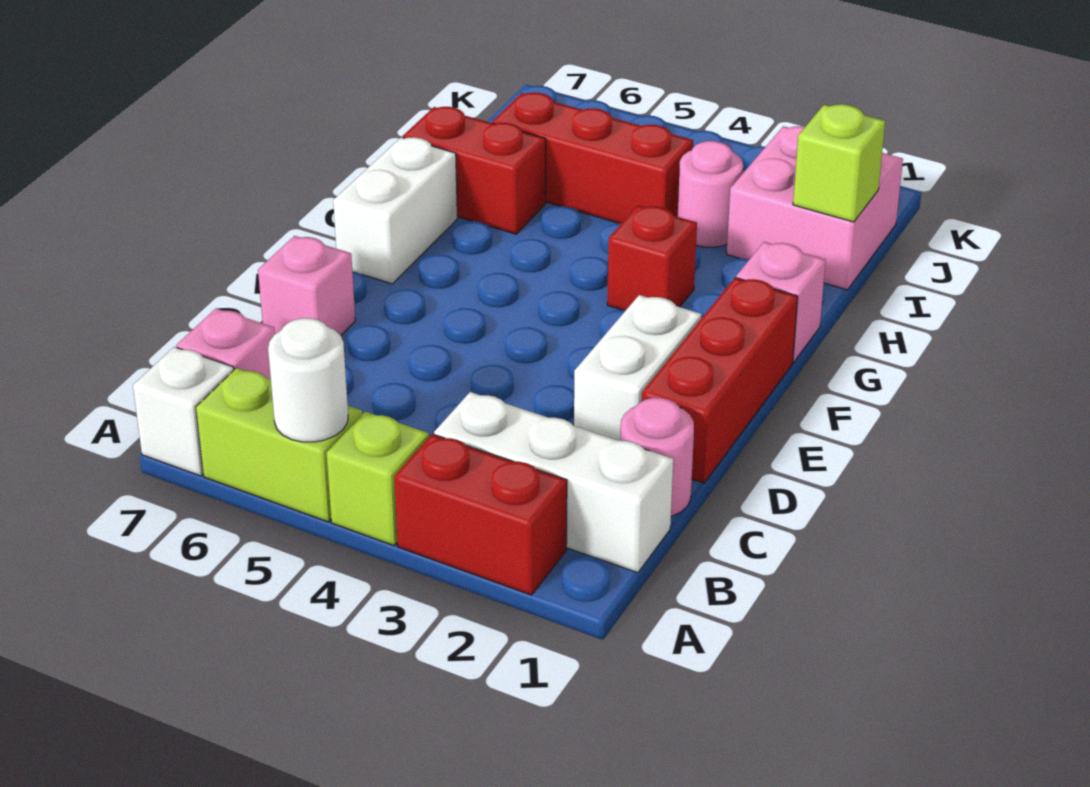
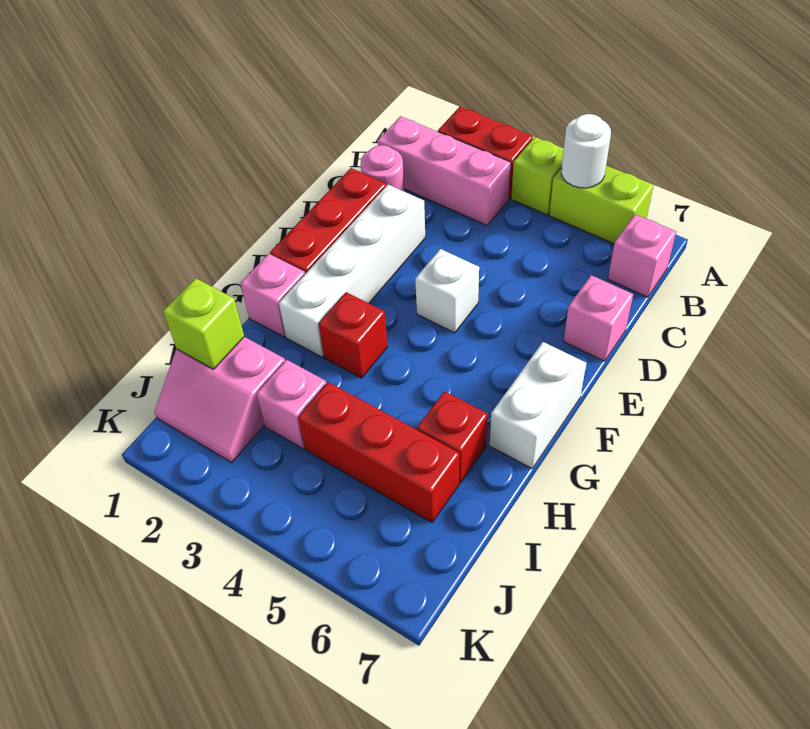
white 1x1 brick [133,347,234,476] -> white 1x1 brick moved to [415,249,479,333]
white 1x3 brick [434,392,673,573] -> pink 1x3 brick [377,116,511,225]
white 1x2 brick [574,295,702,441] -> white 1x4 brick [279,185,425,357]
red 1x2 brick [403,107,546,234] -> red 1x1 brick [417,391,488,483]
pink 2x2 brick [727,126,903,290] -> pink 2x2 slope [155,337,285,463]
pink 1x1 round brick [678,141,743,247] -> pink 1x1 brick [256,360,326,449]

